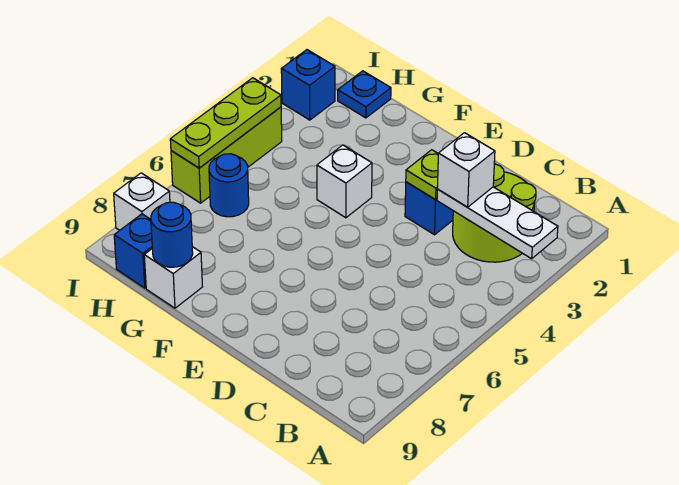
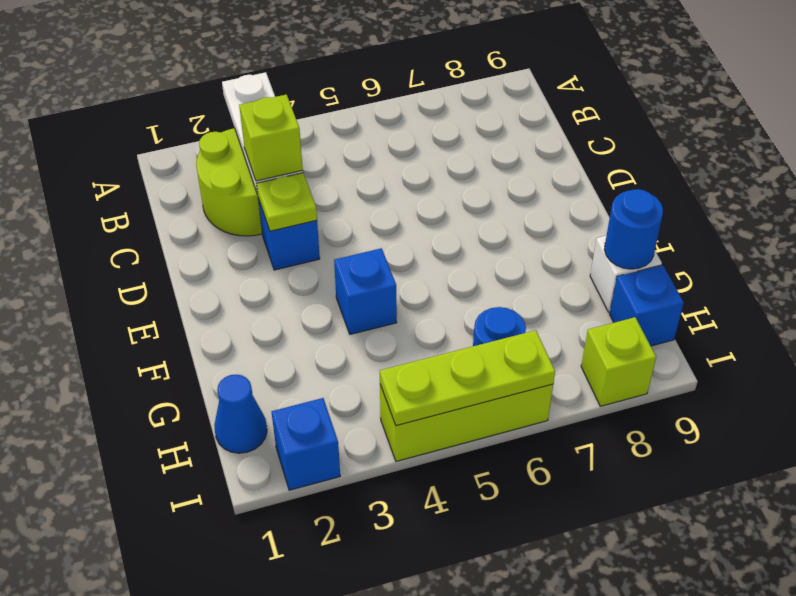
white 1x1 brick [437,133,495,207] -> lime 1x1 brick [239,95,303,181]
white 1x1 brick [317,145,372,218] -> blue 1x1 brick [334,248,397,334]
blue 1x1 plate [338,71,391,118] -> blue 1x1 cone [214,374,267,453]
white 1x1 brick [114,173,170,230] -> lime 1x1 brick [581,317,656,406]

